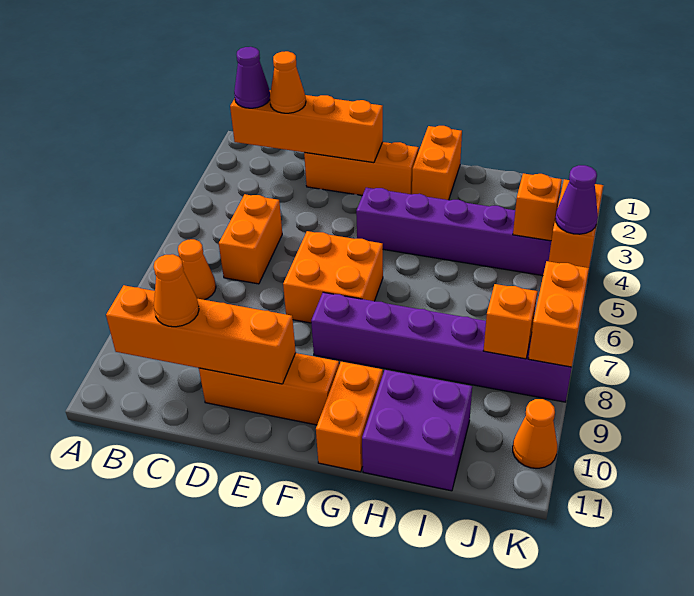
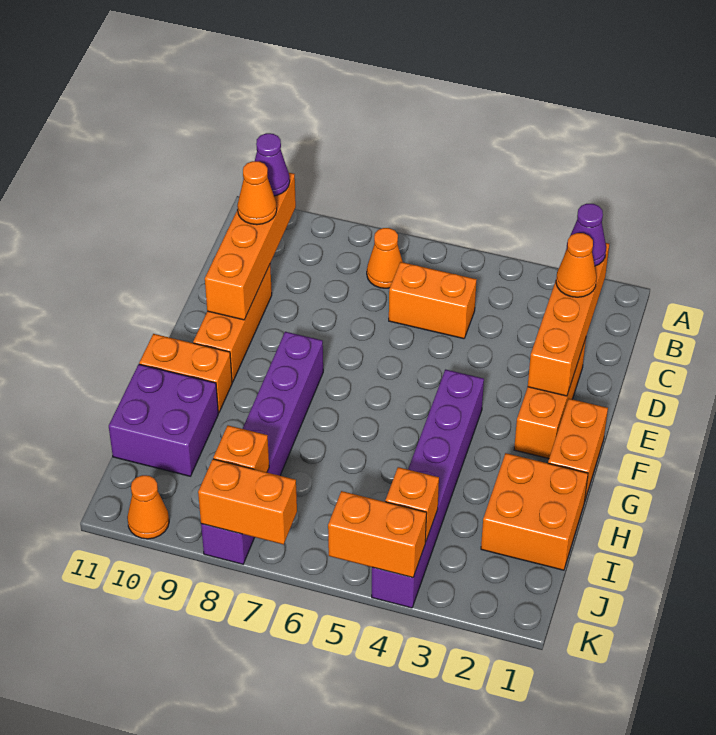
orange 2x2 brick [283,231,383,323] -> orange 2x2 brick moved to [481,453,588,570]
orange 1x2 brick [412,126,462,200] -> orange 1x2 brick turned to [548,399,608,500]
purple 1x1 cone [556,165,598,234] -> purple 1x1 cone moved to [255,133,290,196]

